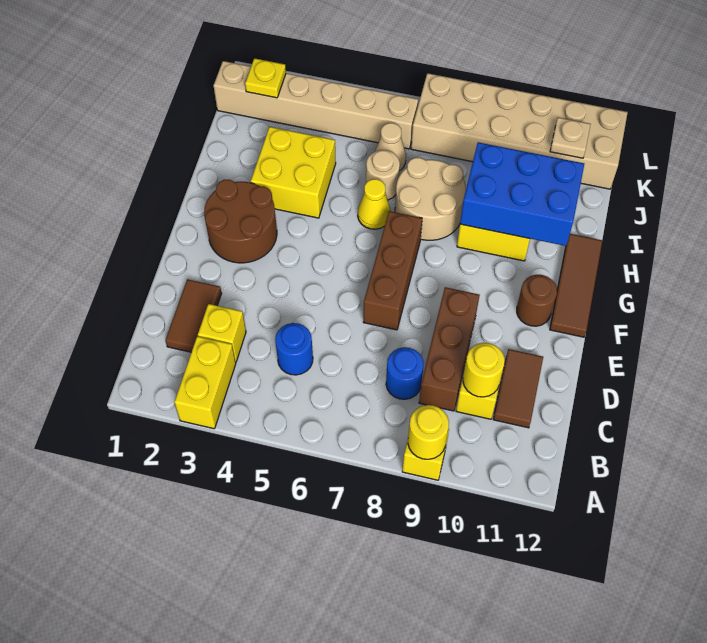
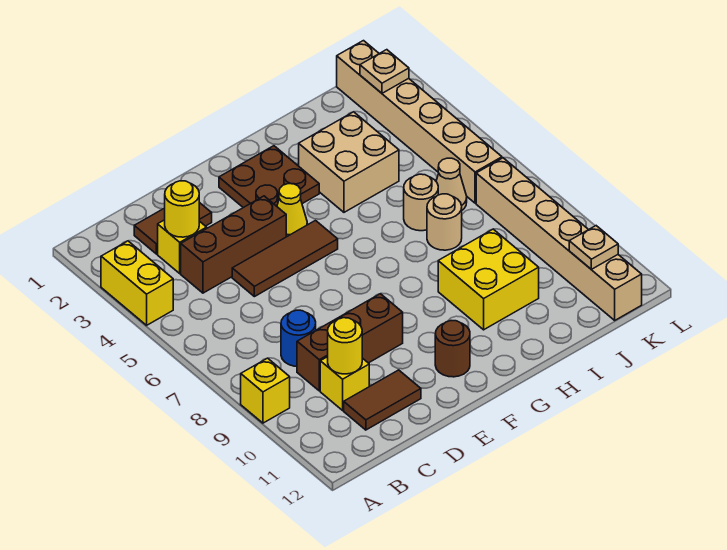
yellow 1x2 brick [174,336,236,429] -> yellow 1x2 brick turned to [101,241,173,325]
yellow 1x1 round brick [408,405,449,459] -> yellow 1x1 round brick moved to [165,181,199,237]
blue 1x1 round brick [275,323,313,375] -> none
brown 1x3 brick [364,211,422,330] -> brown 1x3 brick moved to [181,196,286,293]
brown 2x2 round brick [204,180,277,263] -> brown 2x2 plate [219,146,319,208]
brown 1x3 tile [550,234,602,337] -> brown 1x3 tile moved to [232,221,338,297]
yellow 2x2 brick [251,127,336,218] -> tan 2x2 brick [299,112,399,212]
yellow 1x1 cone [358,179,391,229] -> yellow 1x1 cone moved to [277,184,307,237]
tan 2x2 round brick [395,158,466,240] -> tan 1x1 round brick [427,194,462,250]
blue 2x3 brick [460,142,584,246] -> none
yellow 1x1 plate [245,58,286,98] -> tan 1x1 plate [360,50,409,93]
tan 2x6 brick [411,73,628,189] -> tan 1x6 brick [476,158,642,320]

